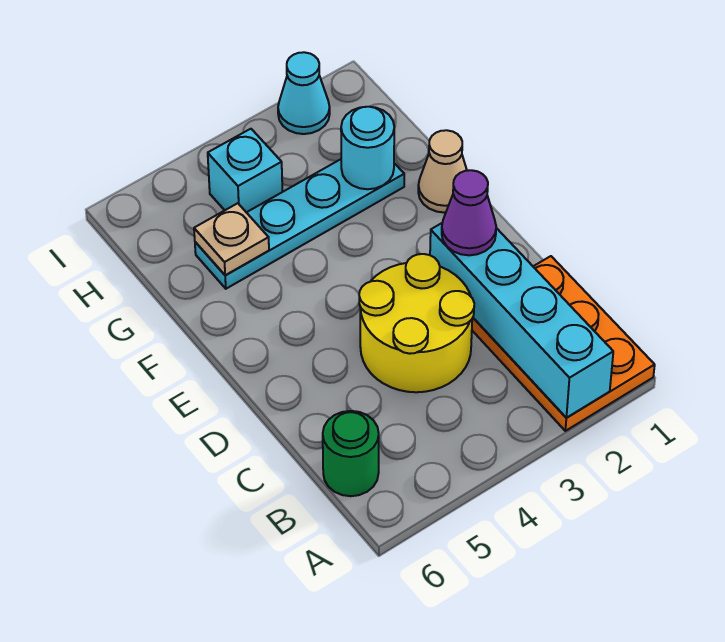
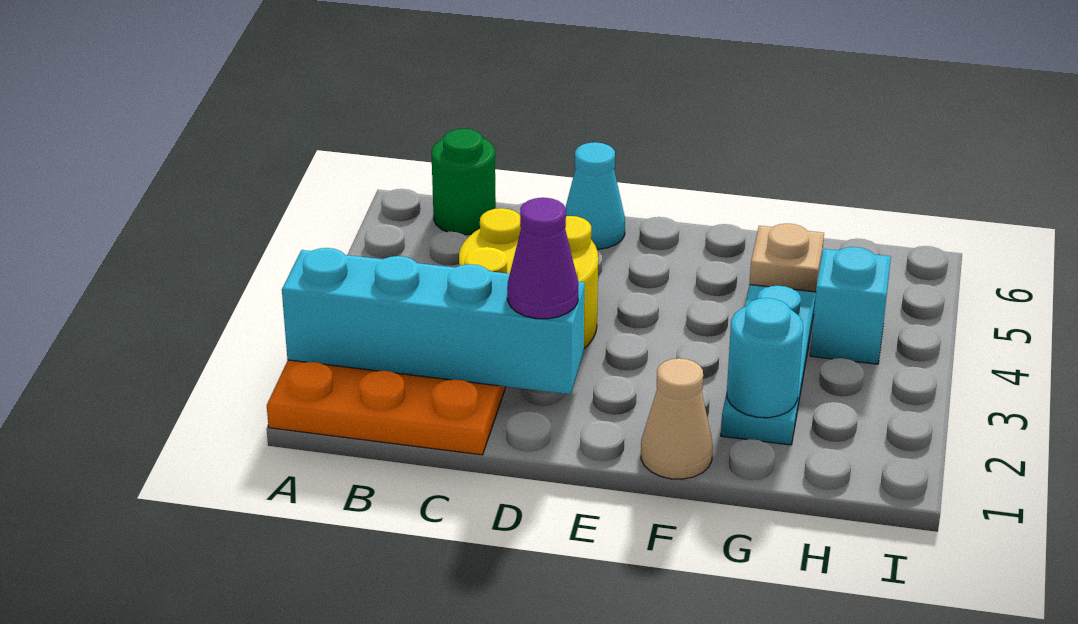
cyan 1x1 cone [278,52,330,134] -> cyan 1x1 cone moved to [565,142,625,249]

